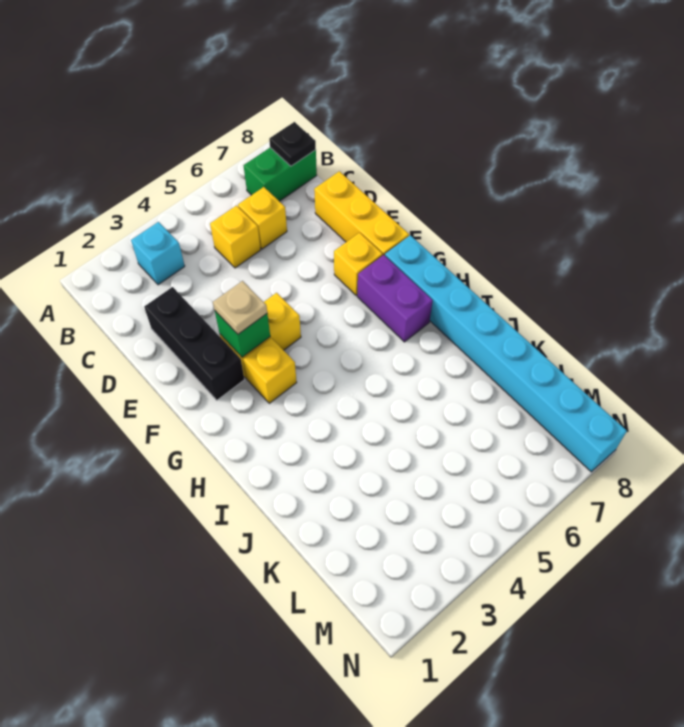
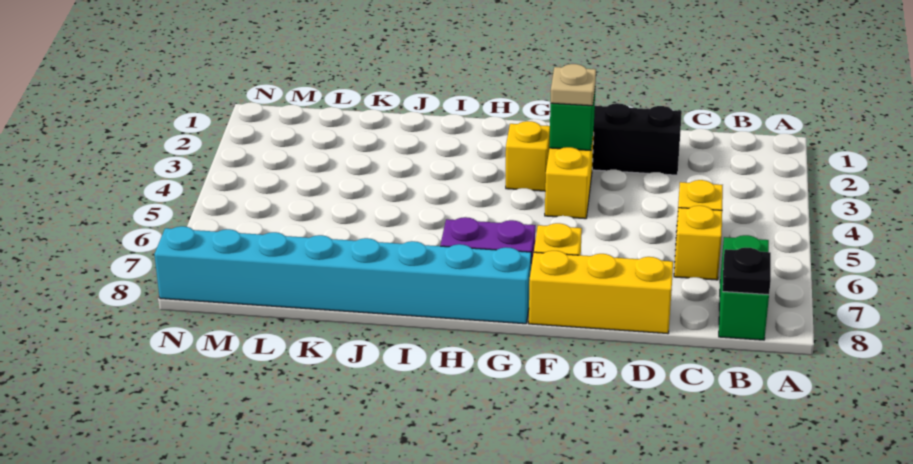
cyan 1x1 brick [131,222,185,285] -> none

